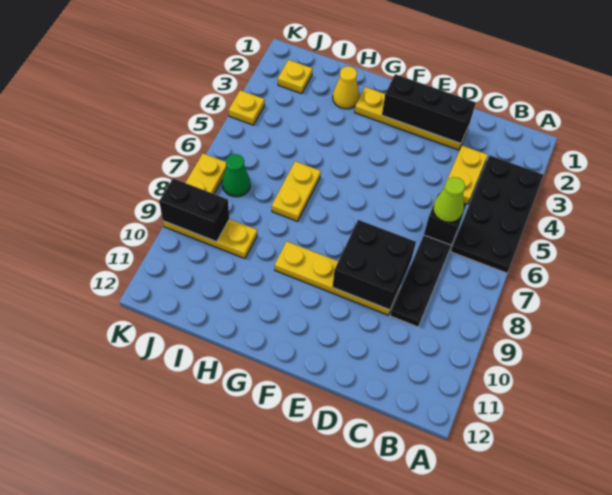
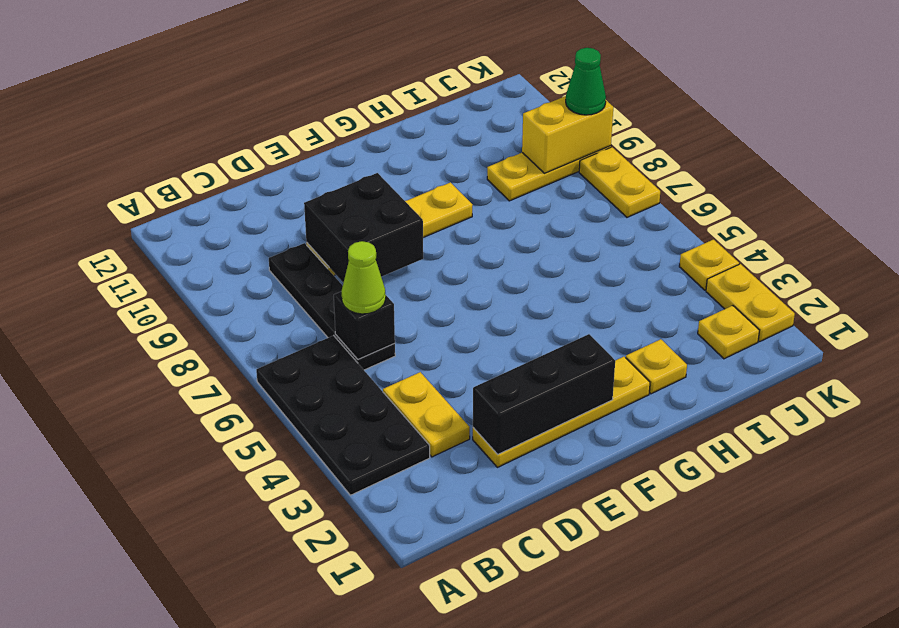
yellow 1x1 cone [333,66,359,109] -> yellow 1x1 plate [626,339,687,394]
yellow 1x2 plate [272,161,321,221] -> yellow 1x2 plate moved to [706,264,795,342]
green 1x1 cone [222,154,250,197] -> green 1x1 cone moved to [566,48,606,115]
black 1x2 brick [159,178,229,242] -> yellow 1x2 brick [522,96,613,173]

